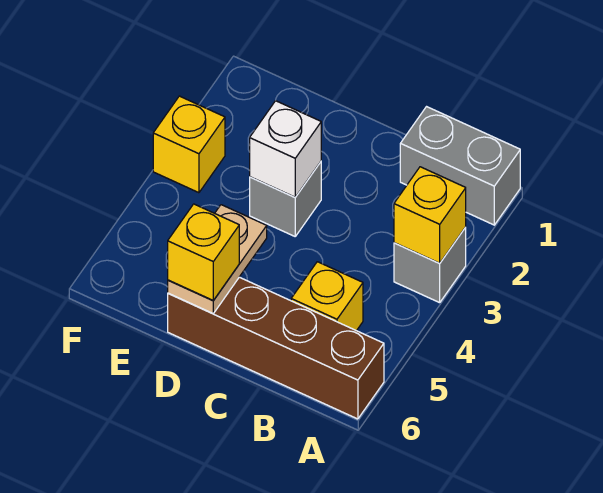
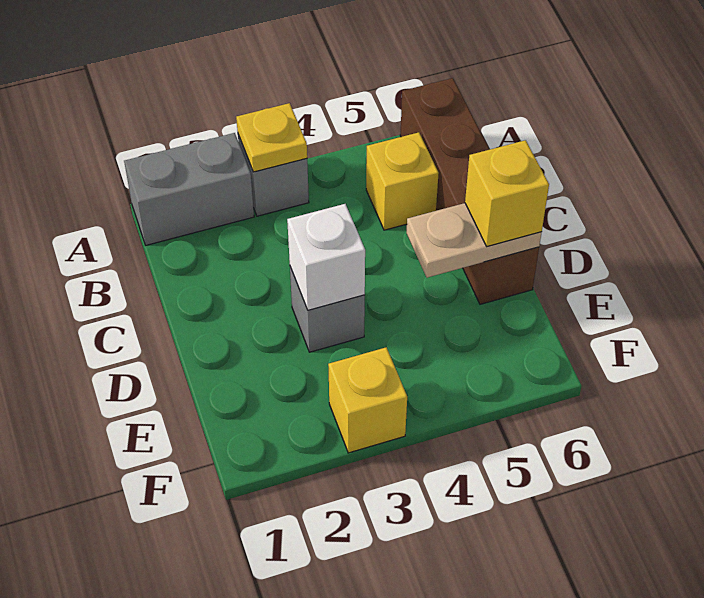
grey 1x2 brick [400,107,520,225] -> grey 1x2 brick turned to [124,133,254,245]
yellow 1x1 brick [394,167,466,263] -> yellow 1x1 plate [236,103,307,172]

